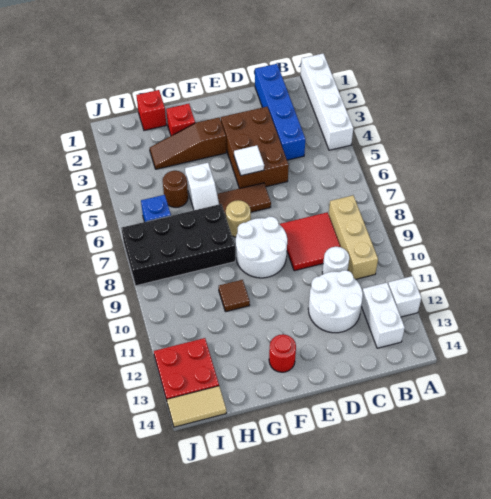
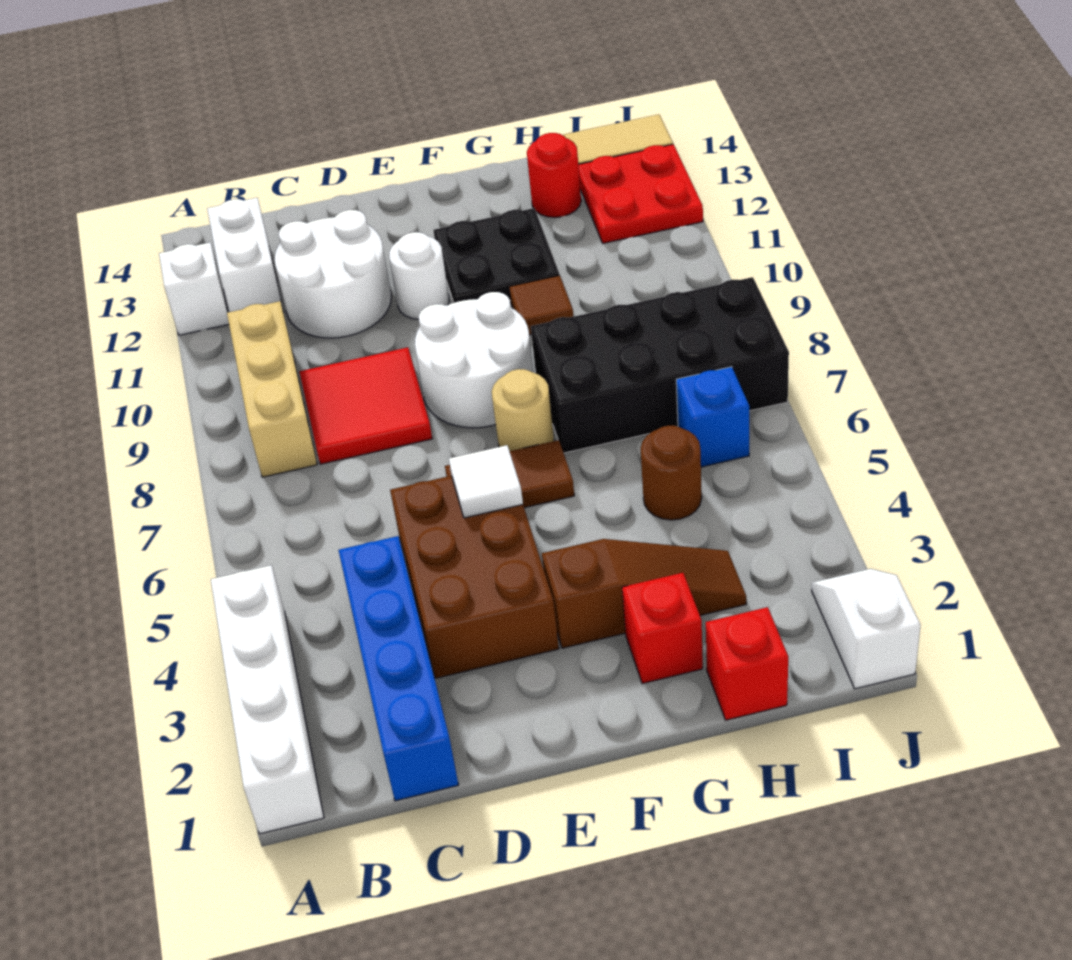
white 1x1 round brick [322,247,349,274] -> white 1x1 round brick moved to [389,232,449,319]
none -> black 2x2 plate [433,208,559,303]
red 1x1 round brick [269,334,296,372] -> red 1x1 round brick moved to [527,133,581,217]
white 1x2 slope [185,163,219,210] -> white 1x2 slope moved to [812,569,921,689]

